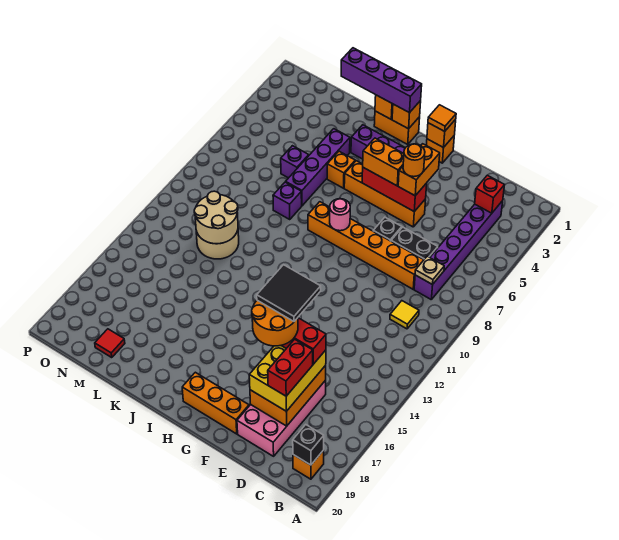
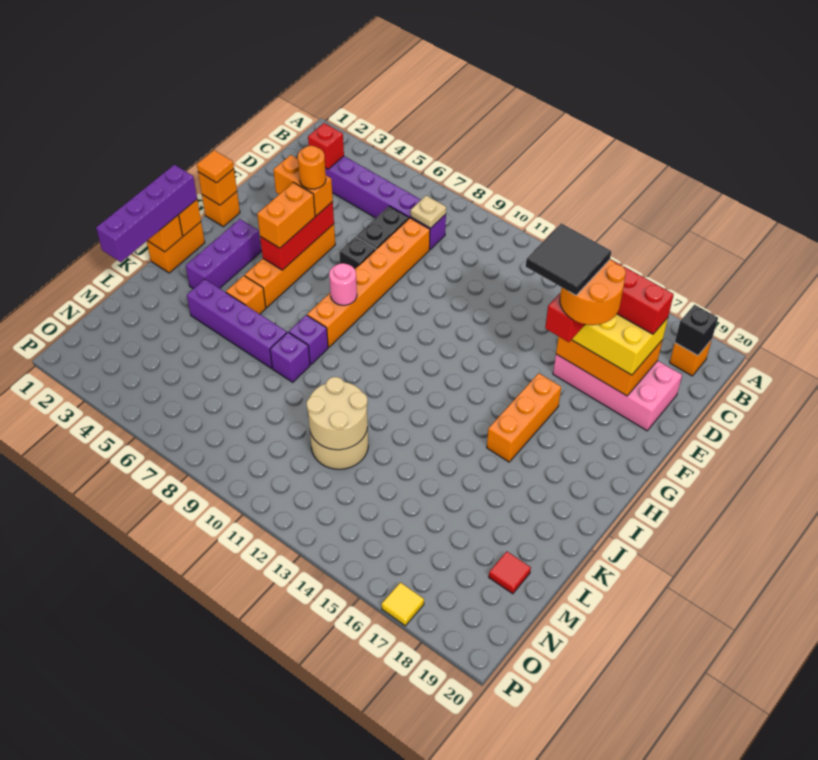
yellow 1x1 tile [390,301,419,329] -> yellow 1x1 tile moved to [382,582,424,626]
orange 1x3 brick [182,372,249,434] -> orange 1x3 brick moved to [487,373,561,462]
purple 1x1 brick [281,146,309,178] -> purple 1x1 brick moved to [289,315,328,365]

